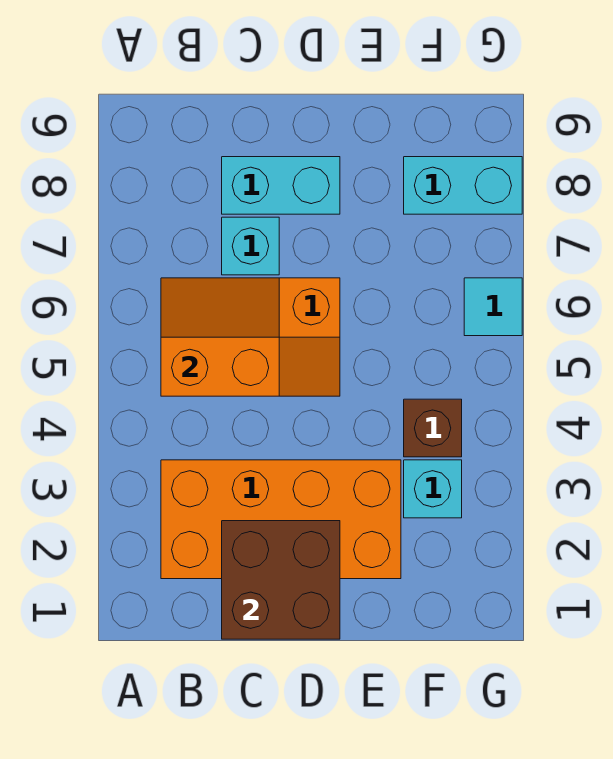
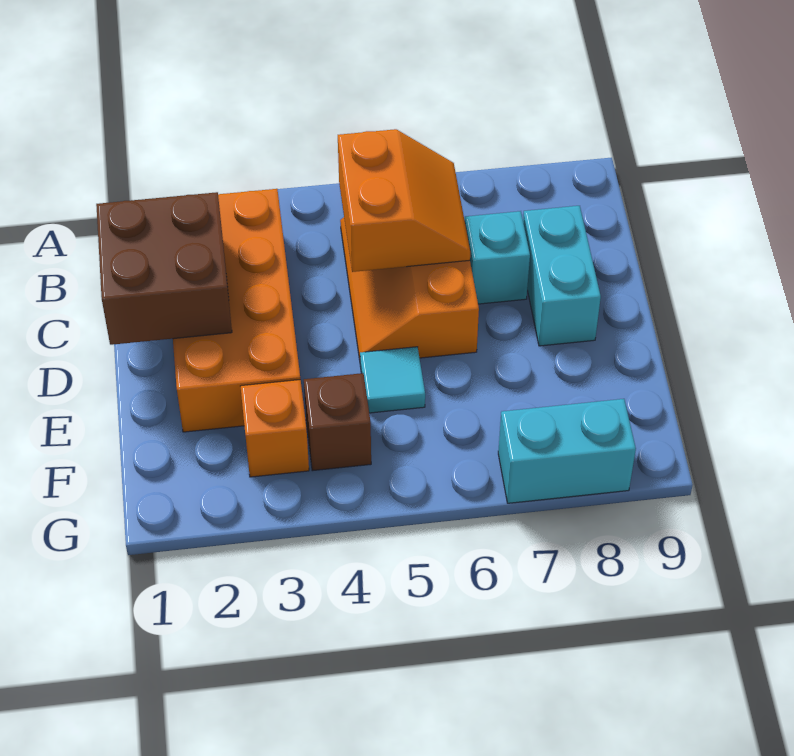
cyan 1x1 brick [404,460,462,518] -> orange 1x1 brick [241,380,309,477]
cyan 1x2 brick [404,157,522,214] -> cyan 1x2 brick turned to [498,399,636,503]
cyan 1x1 tile [464,278,522,336] -> cyan 1x1 tile moved to [360,347,425,413]

